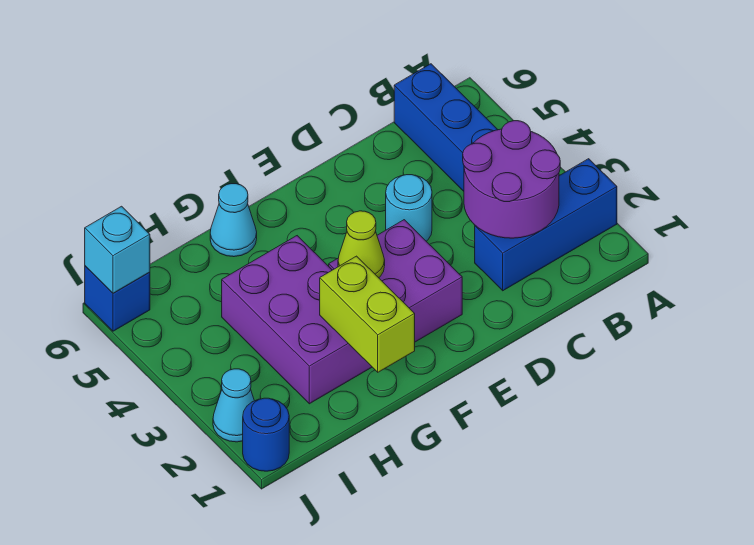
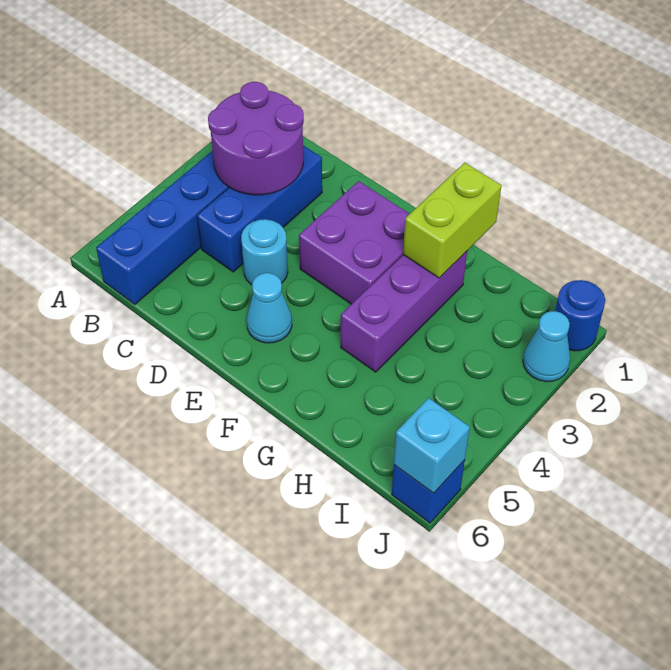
blue 1x3 brick [475,159,617,291] -> blue 1x3 brick turned to [197,146,322,272]
lime 1x1 cone [338,211,385,278] -> none
purple 2x3 brick [222,236,372,404] -> purple 1x3 brick [341,251,467,372]
cyan 1x1 cone [210,184,257,257] -> cyan 1x1 cone moved to [247,273,292,343]

